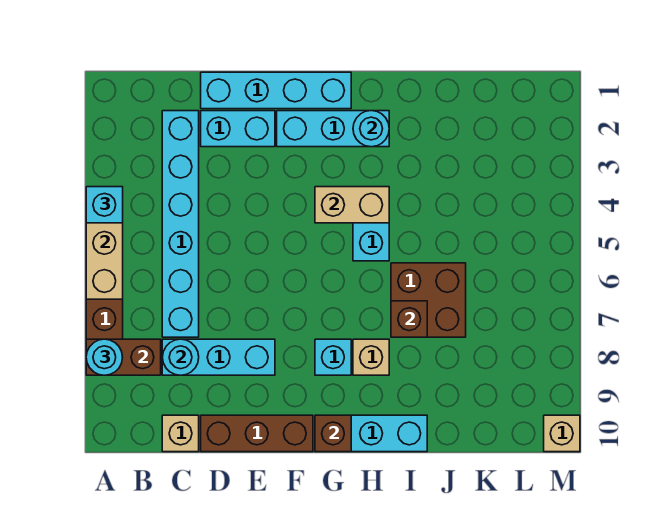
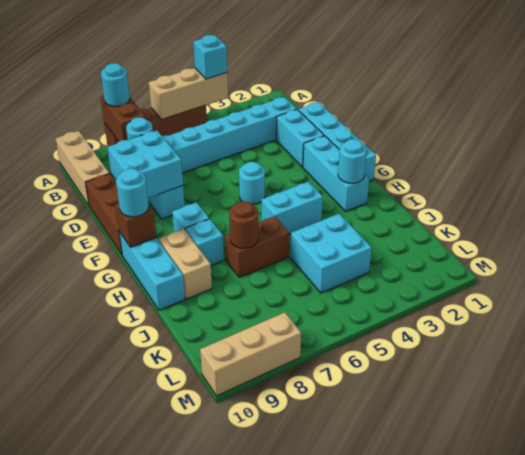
tan 1x1 brick [162,415,199,452] -> tan 1x3 brick [55,131,109,205]
none -> cyan 2x2 brick [107,131,183,198]
none -> cyan 1x1 round brick [239,162,265,204]
tan 1x2 brick [315,187,389,223] -> tan 1x2 brick moved to [158,229,212,299]
none -> cyan 1x1 round brick [116,168,149,217]
tan 1x1 brick [353,339,389,375] -> cyan 1x1 brick [185,219,224,265]
brown 2x2 brick [391,263,466,337] -> brown 1x2 brick [225,216,289,277]
brown 1x1 brick [391,301,427,337] -> brown 1x1 round brick [229,201,258,248]
none -> cyan 2x2 brick [290,214,372,293]
tan 1x1 brick [544,415,580,452] -> tan 1x3 brick [200,312,301,396]

